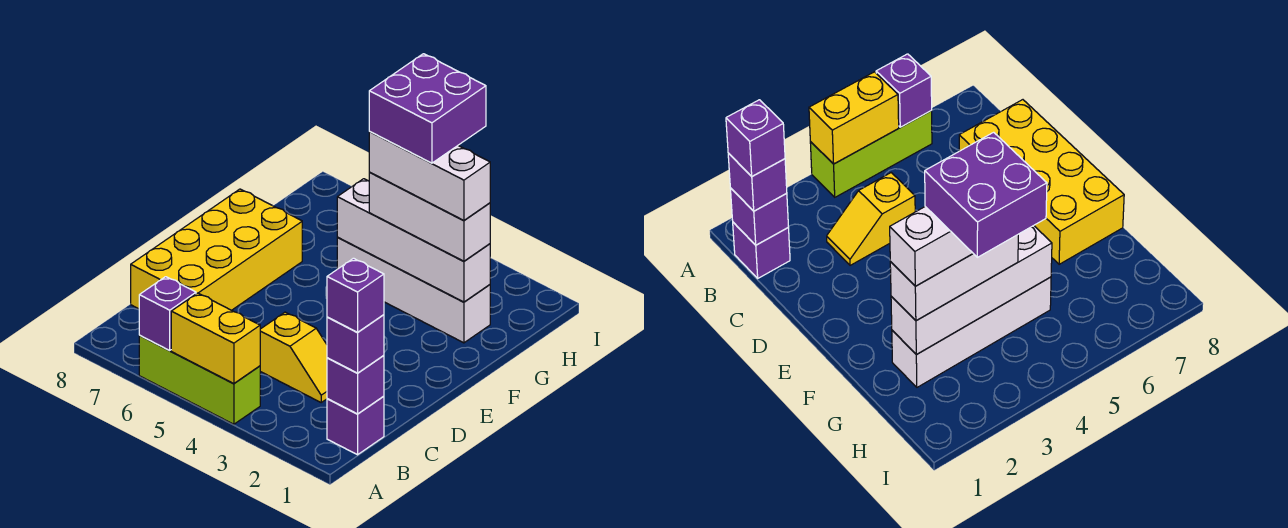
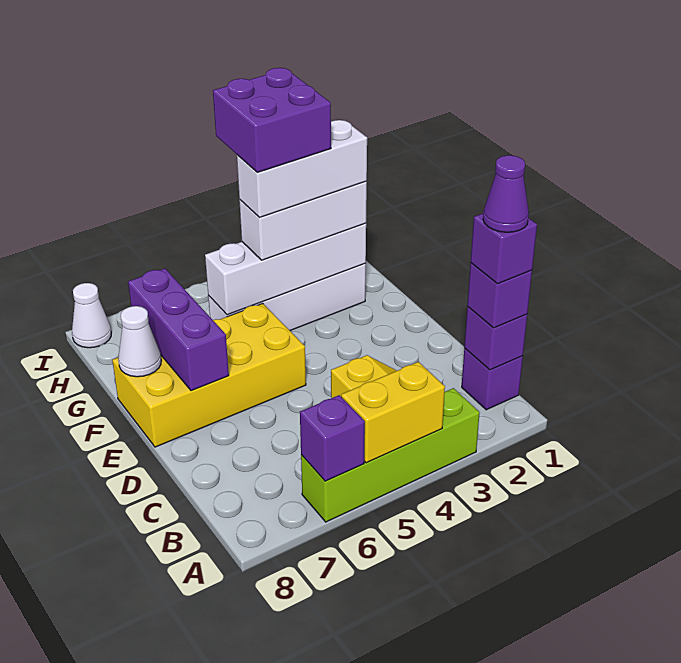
lime 1x3 brick [139,336,260,424] -> lime 1x4 brick [301,388,480,522]
none -> purple 1x1 cone [483,155,529,232]
yellow 2x4 brick [131,189,302,310] -> yellow 2x4 brick turned to [112,303,306,447]
none -> purple 1x3 brick [128,269,229,391]
none -> white 1x1 cone [118,306,161,377]
none -> white 1x1 cone [72,283,111,348]

